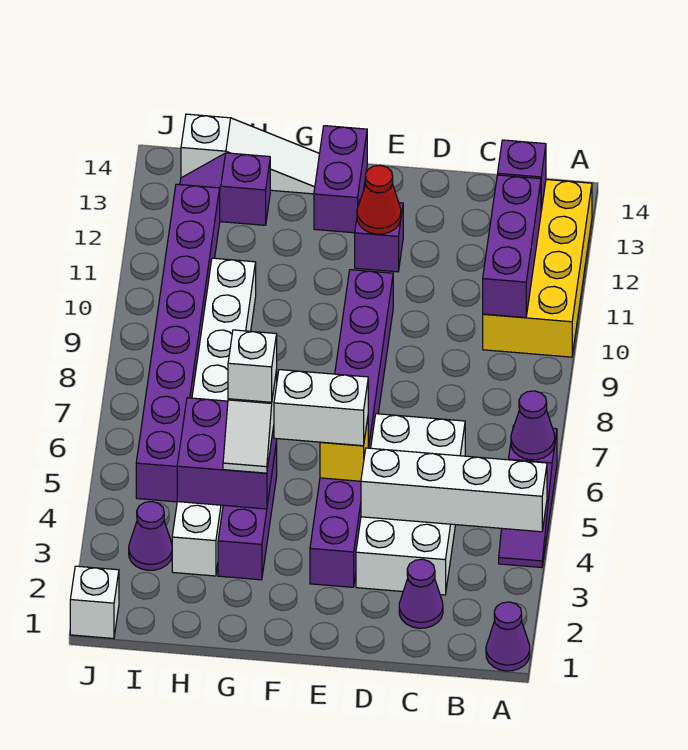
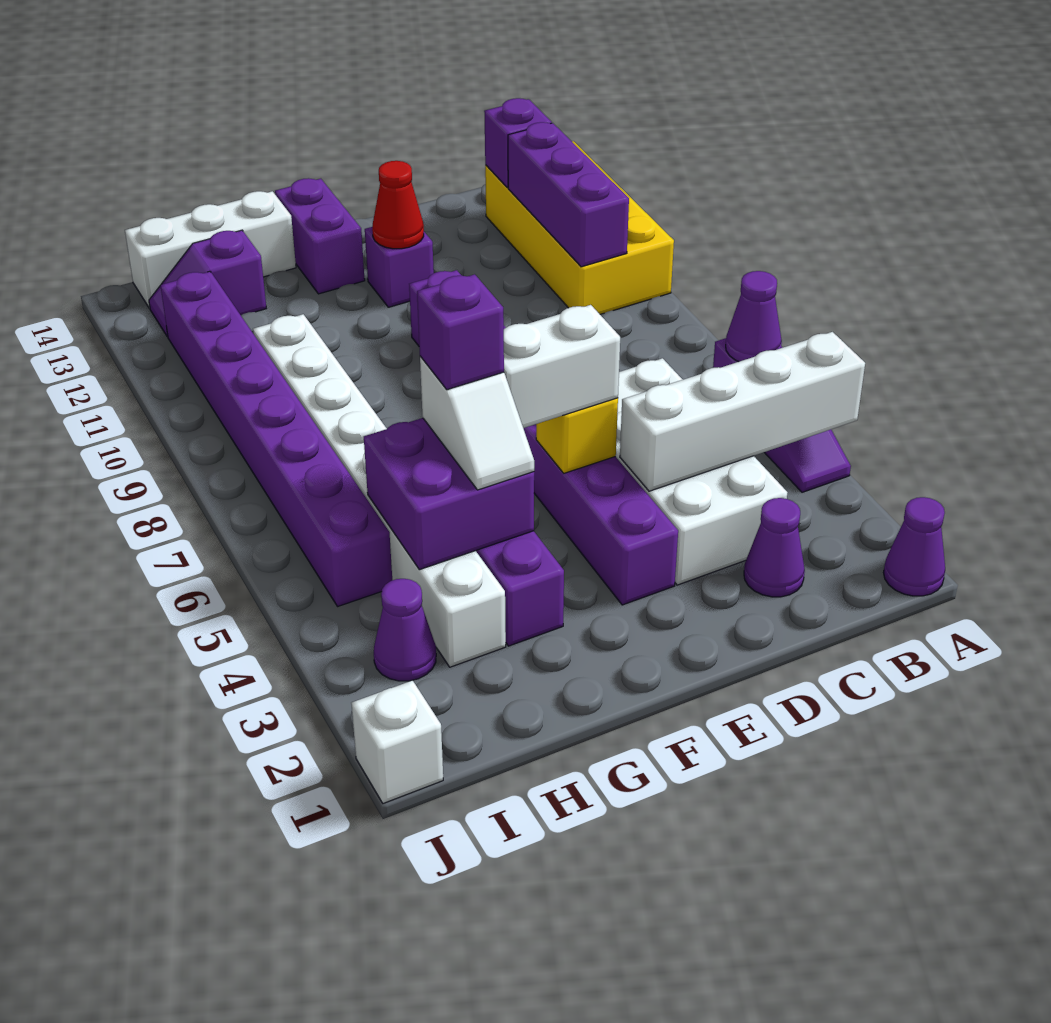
white 1x1 brick [228,330,277,402] -> purple 1x1 brick [417,274,504,390]
white 1x3 slope [181,114,320,194] -> white 1x3 brick [125,191,296,309]

